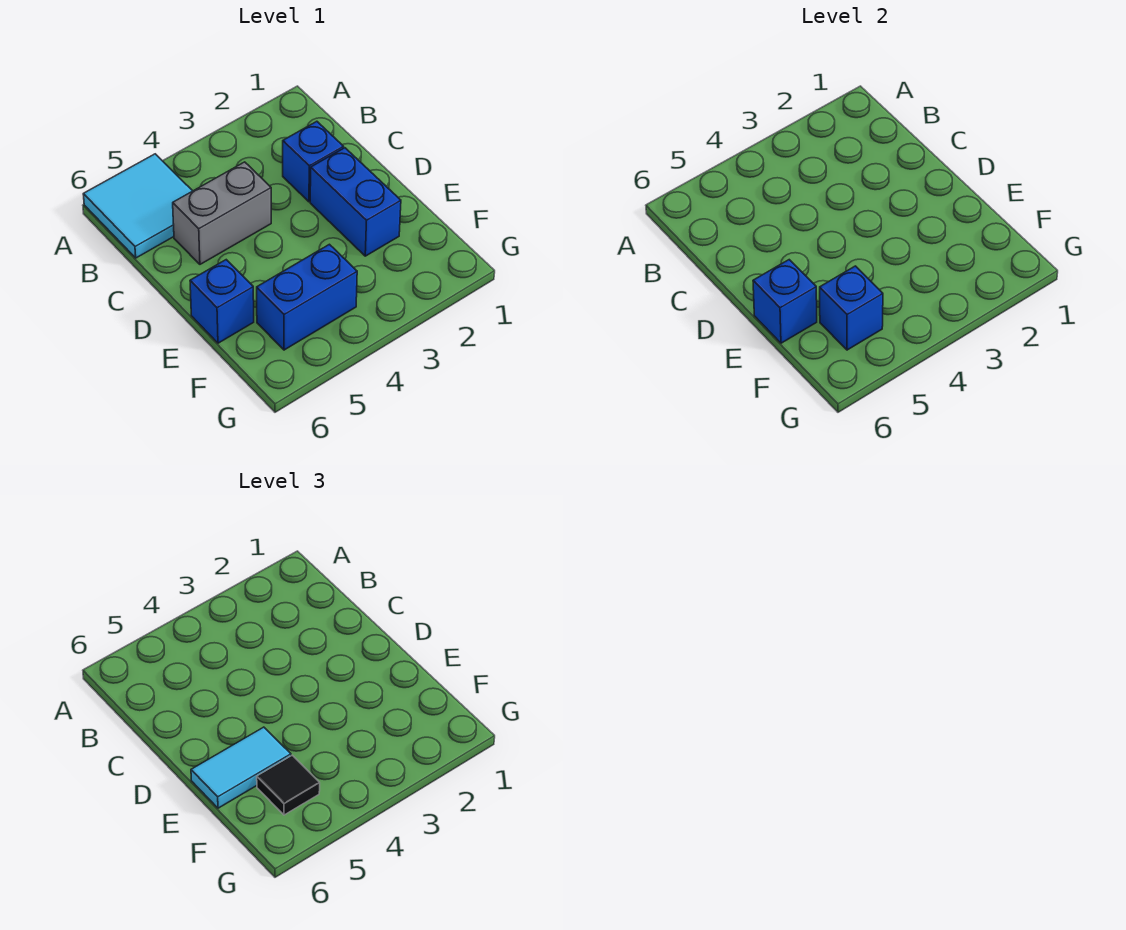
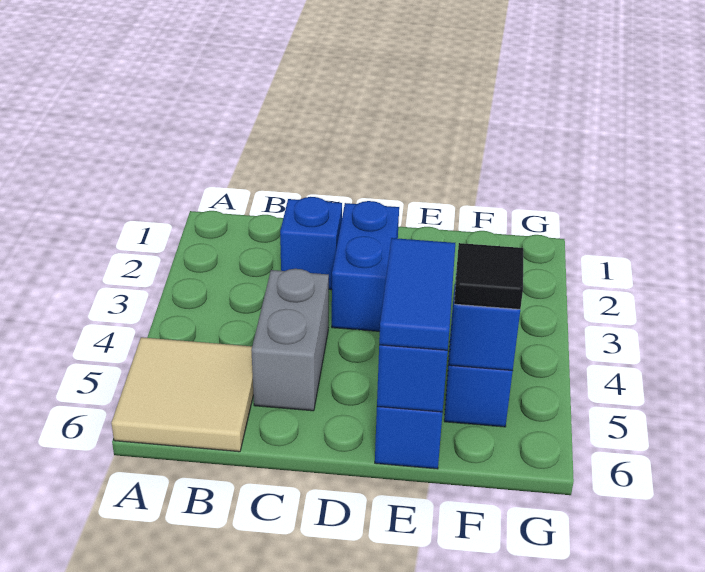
cyan 2x2 tile [83,154,192,258] -> tan 2x2 tile [111,337,253,452]
blue 1x2 brick [310,148,401,256] -> blue 1x2 brick turned to [332,201,399,331]
cyan 1x2 tile [191,727,291,808] -> blue 1x2 tile [379,238,455,350]

